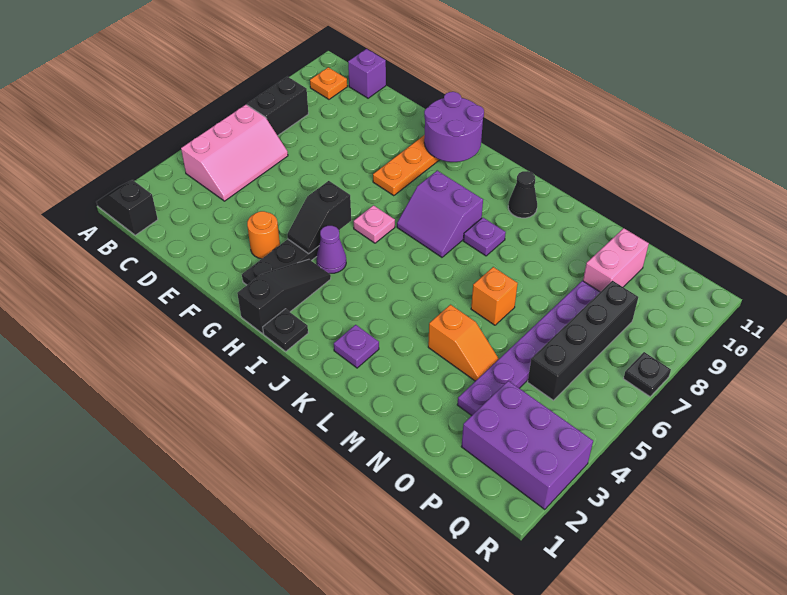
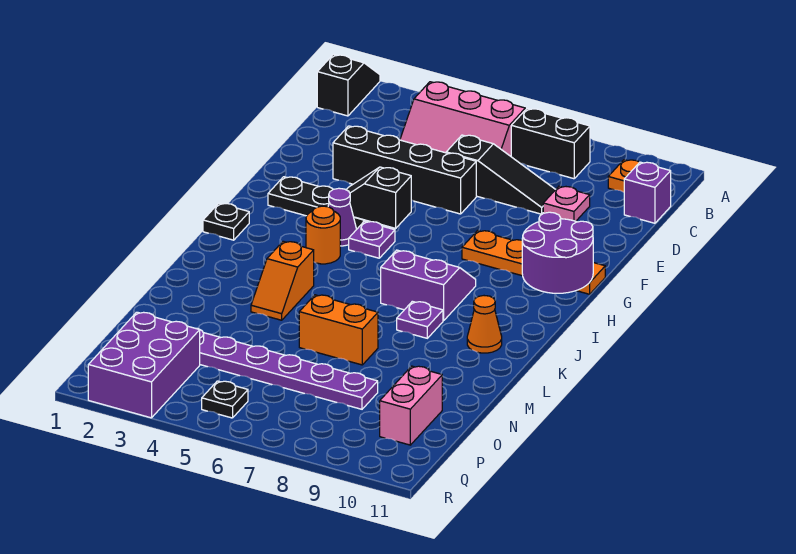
orange 1x1 round brick [247,211,280,259] -> orange 1x1 round brick moved to [306,206,340,264]
black 1x3 slope [237,259,331,334] -> black 1x3 slope moved to [446,135,556,214]
pink 1x1 plate [353,205,395,243] -> pink 1x1 plate moved to [543,186,590,221]
purple 2x2 slope [397,170,483,257] -> purple 2x2 slope turned to [381,250,476,321]
purple 1x1 plate [334,325,379,368] -> purple 1x1 plate moved to [349,221,395,258]
black 1x1 cone [508,171,537,218] -> orange 1x1 cone [467,296,502,353]
orange 1x2 slope [428,305,499,381] -> orange 1x2 slope moved to [251,241,314,320]
orange 1x1 brick [471,267,518,325] -> orange 1x2 brick [299,295,378,365]
pink 1x2 brick [583,228,649,292] -> pink 1x2 brick turned to [380,366,442,445]
black 1x4 brick [528,281,638,400] -> black 1x4 brick moved to [333,126,476,214]
black 1x1 plate [623,352,671,397] -> black 1x1 plate moved to [202,381,248,418]

